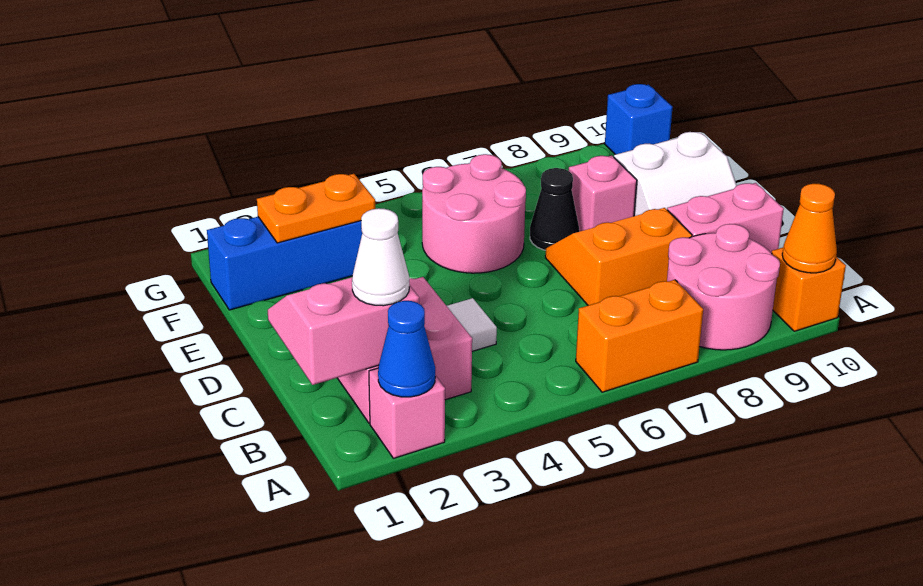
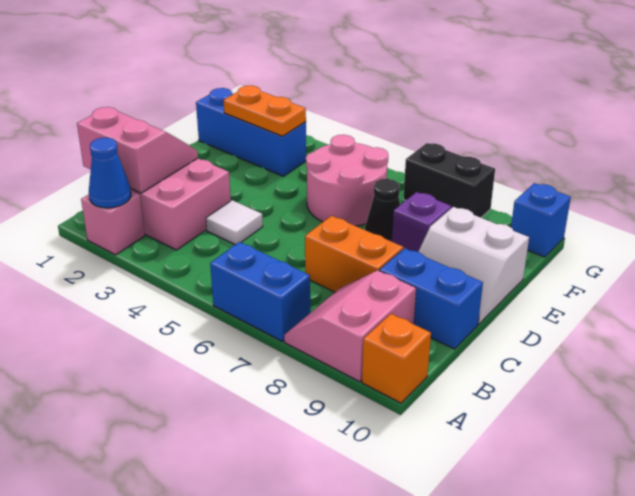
orange 1x2 brick [576,280,703,392] -> blue 1x2 brick [210,242,310,342]
pink 2x2 round brick [667,224,780,350] -> pink 2x2 slope [284,270,416,382]
orange 1x1 cone [782,184,837,273] -> none
white 1x1 cone [352,208,409,306] -> none
pink 1x2 brick [667,183,784,253] -> blue 1x2 brick [380,248,483,349]
pink 1x1 brick [569,156,637,232] -> purple 1x1 brick [392,192,451,252]
none -> black 1x2 brick [403,143,495,218]

